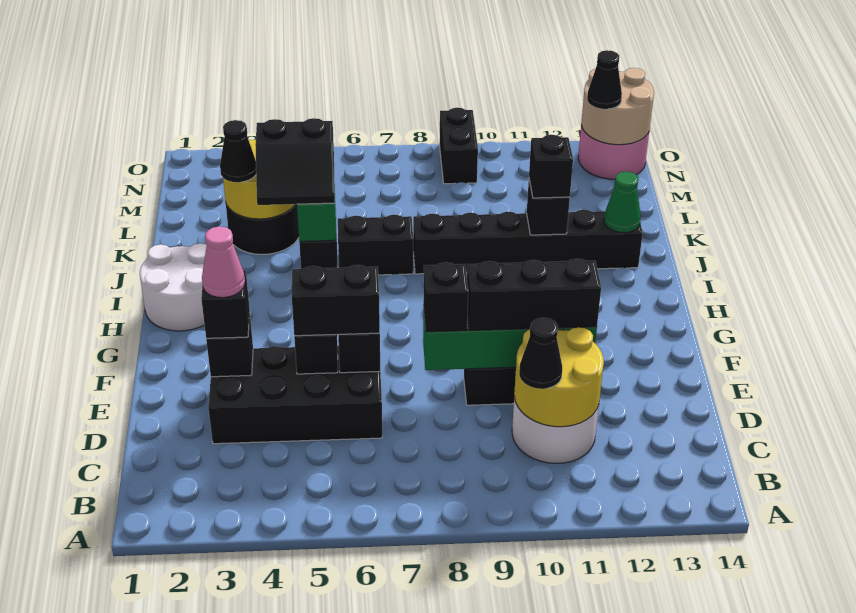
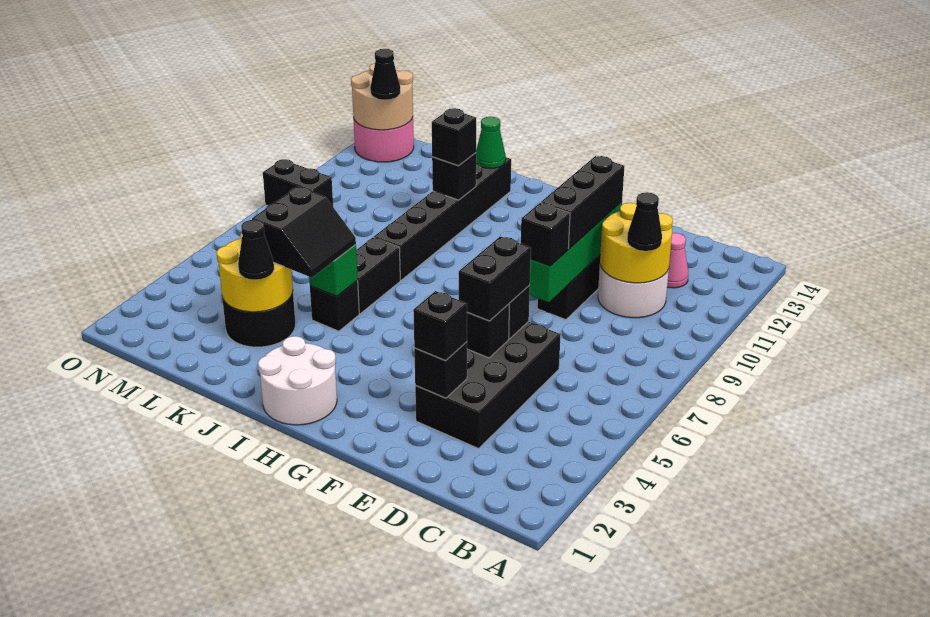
pink 1x1 cone [202,226,245,298] -> pink 1x1 cone moved to [667,233,688,288]

